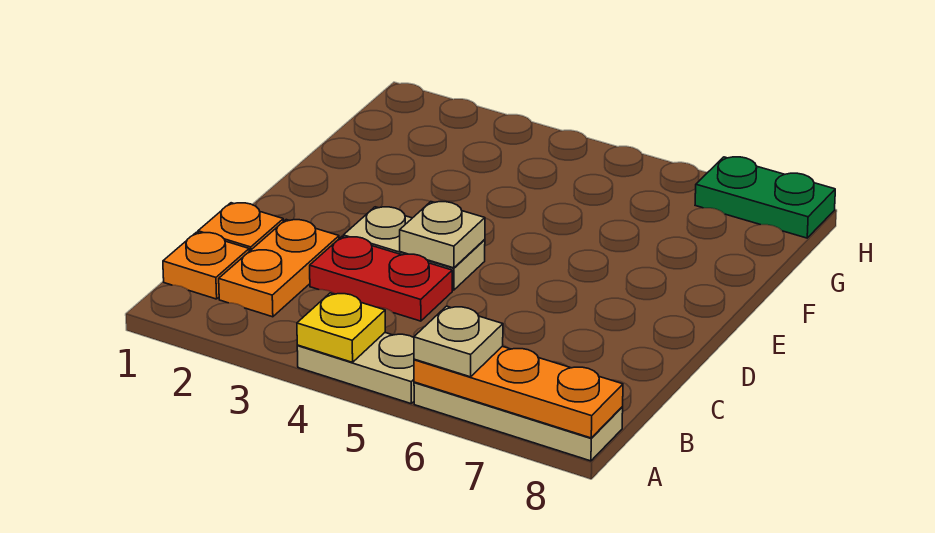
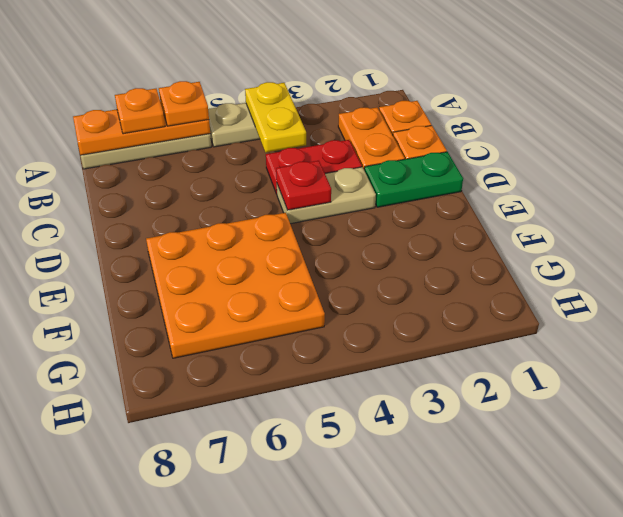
yellow 1x1 plate [297,293,385,362] -> yellow 1x2 plate [245,82,306,152]
tan 1x1 plate [414,306,503,377] -> orange 1x1 plate [159,81,209,126]
none -> orange 1x1 plate [115,88,165,134]
tan 1x1 plate [400,202,485,268] -> red 1x1 plate [276,161,331,210]
none -> orange 3x3 plate [146,213,325,358]
green 1x2 plate [695,157,835,238] -> green 1x2 plate moved to [364,152,463,207]

